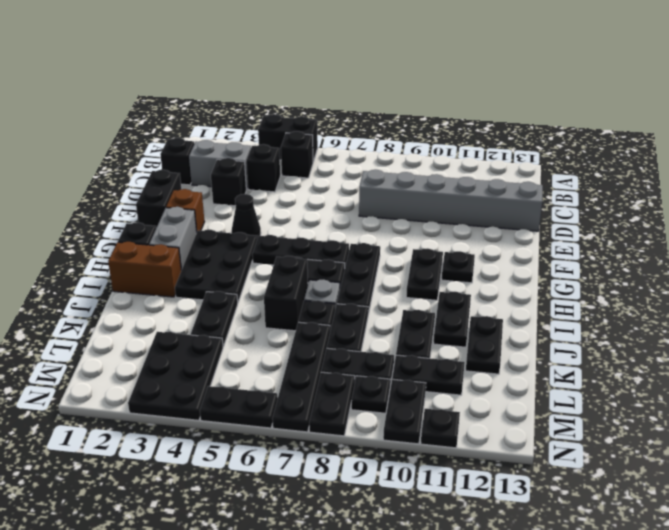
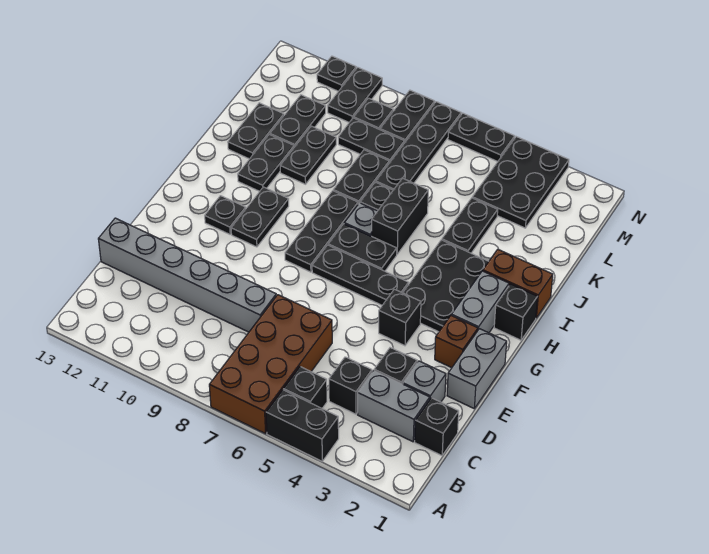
none -> brown 2x4 brick [209,295,332,434]
none -> grey 1x1 brick [403,361,446,402]
black 1x2 brick [136,170,181,228] -> grey 1x2 brick [447,329,507,408]
black 1x1 cone [232,194,261,238] -> black 1x1 brick [379,289,421,346]
black 1x2 plate [392,355,465,395] -> black 1x2 plate turned to [270,95,326,147]

